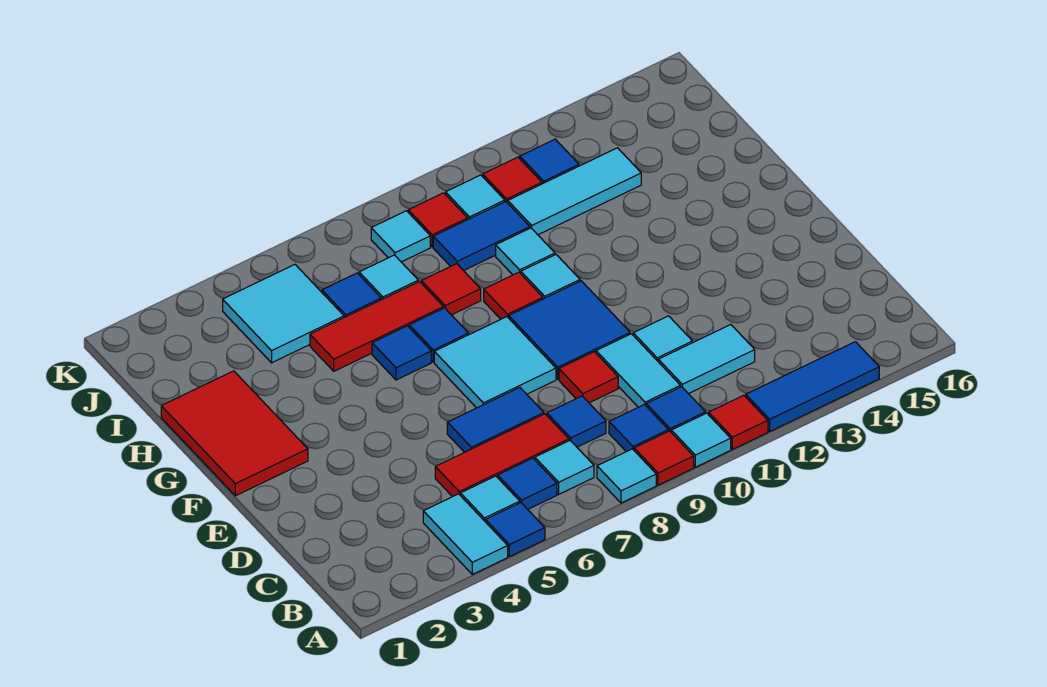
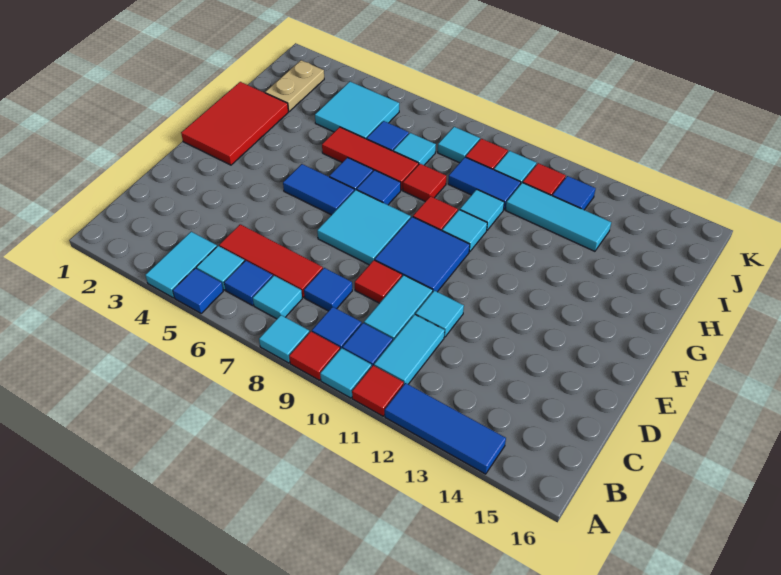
cyan 1x2 tile [658,325,755,394] -> cyan 1x2 tile turned to [374,314,445,384]
blue 1x2 tile [447,388,544,452] -> blue 1x2 tile moved to [283,164,354,215]
none -> tan 1x2 plate [265,60,324,111]

